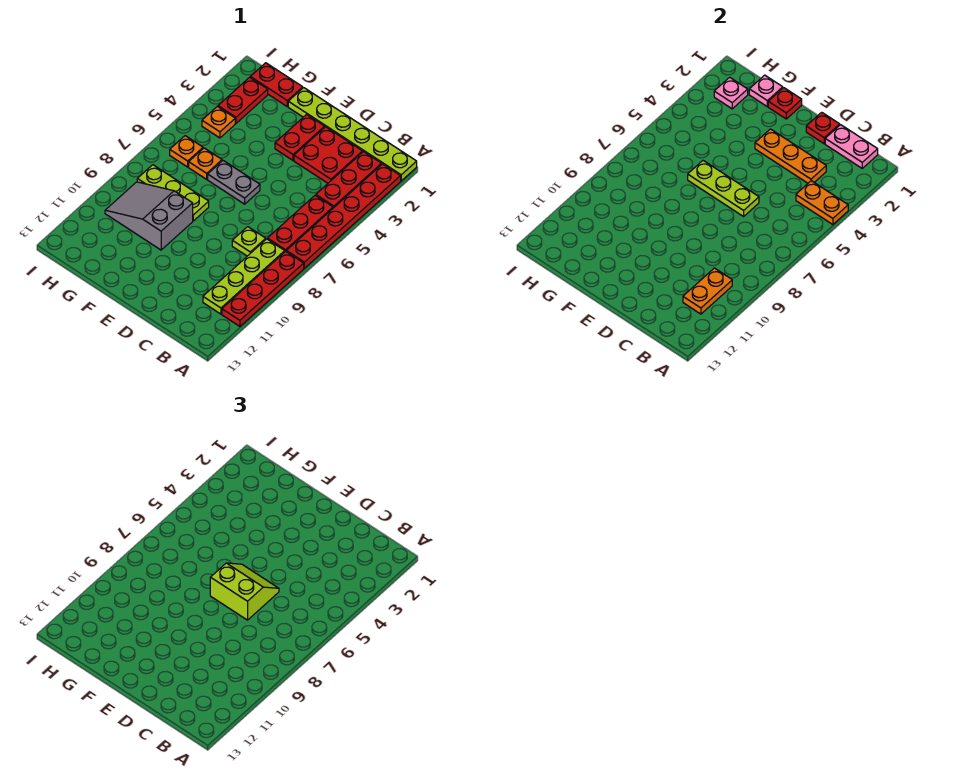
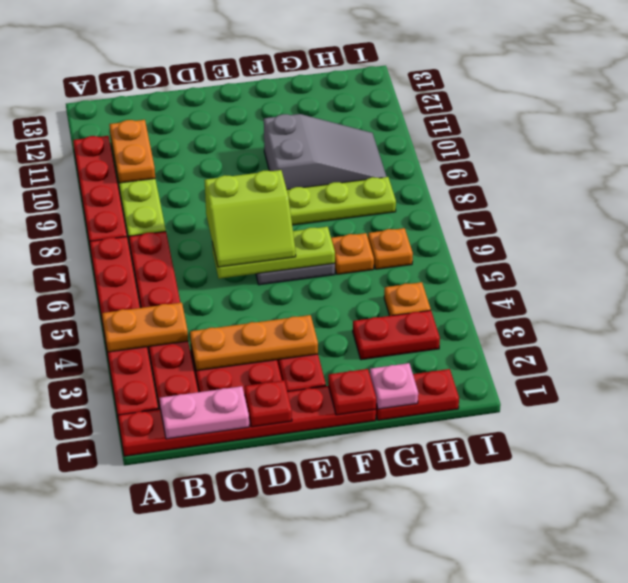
lime 1x6 plate [288,88,417,181] -> red 1x6 plate [118,386,376,456]
lime 1x1 plate [232,227,266,256] -> none
red 1x2 plate [218,77,268,123] -> red 1x2 plate turned to [353,310,440,360]
pink 1x1 plate [714,77,748,109] -> none

